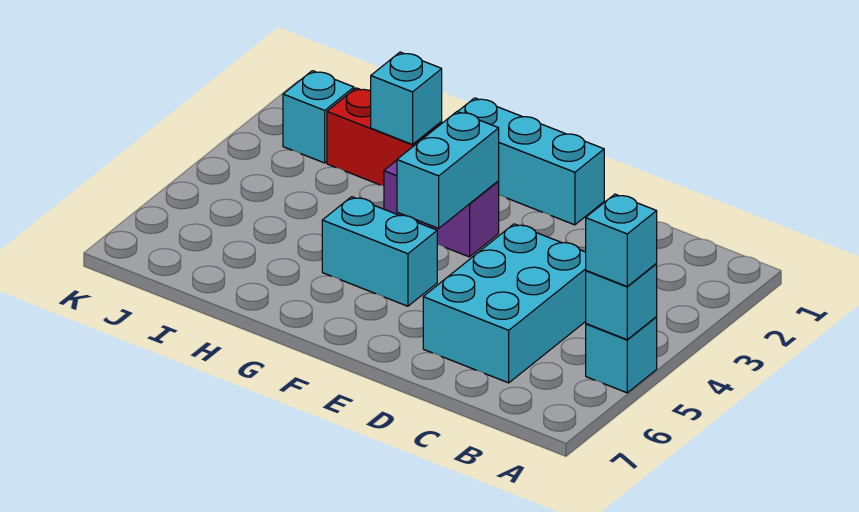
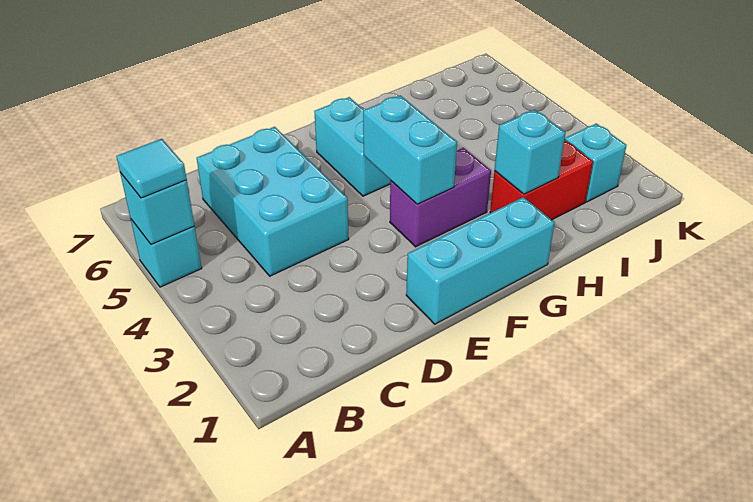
cyan 1x1 brick [586,194,657,287] -> cyan 1x1 tile [117,139,187,198]
cyan 1x2 brick [322,197,437,306] -> cyan 1x2 brick turned to [314,97,391,196]

